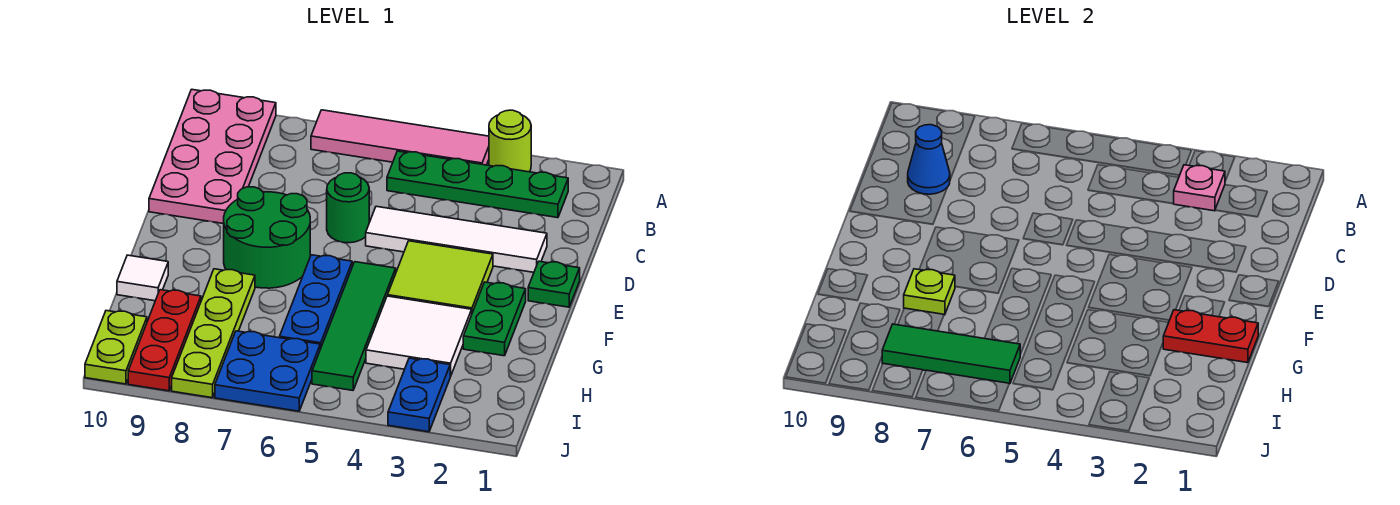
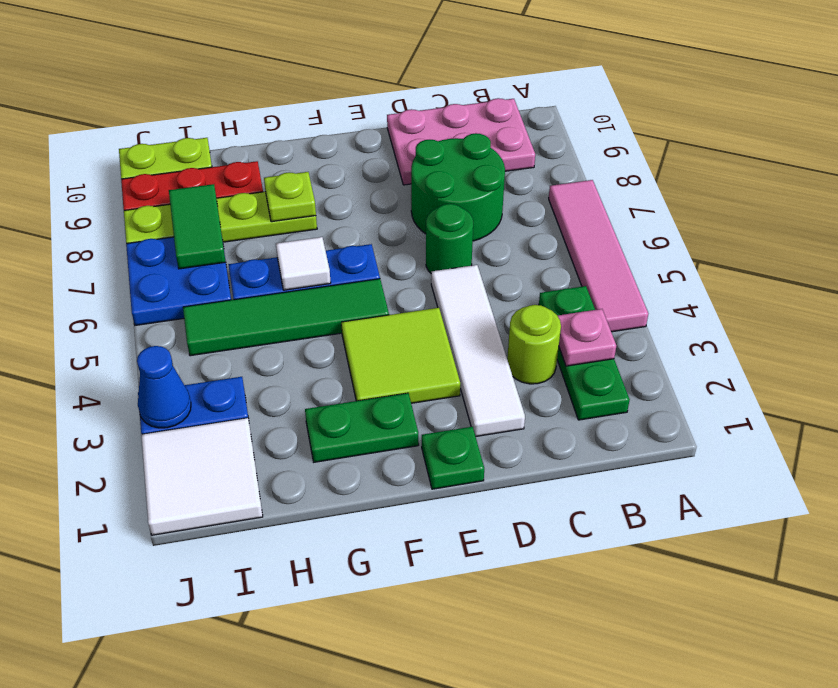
lime 1x1 round brick [489,110,531,172] -> lime 1x1 round brick moved to [507,305,561,384]
pink 2x4 plate [149,89,276,224] -> pink 2x3 plate [387,98,535,185]
green 1x4 plate [387,151,568,218] -> green 1x3 plate [539,286,630,420]
blue 1x1 cone [908,125,950,194] -> blue 1x1 cone moved to [137,346,191,428]
green 2x2 round brick [224,187,310,288] -> green 2x2 round brick moved to [411,133,505,241]
red 1x2 plate [1163,310,1258,363] -> none
white 2x2 tile [366,296,472,376] -> white 2x2 tile moved to [141,418,263,535]
white 1x1 tile [117,255,168,301] -> white 1x1 tile moved to [276,237,331,290]
green 1x3 tile [882,324,1020,384] -> green 1x2 tile [169,184,226,269]

